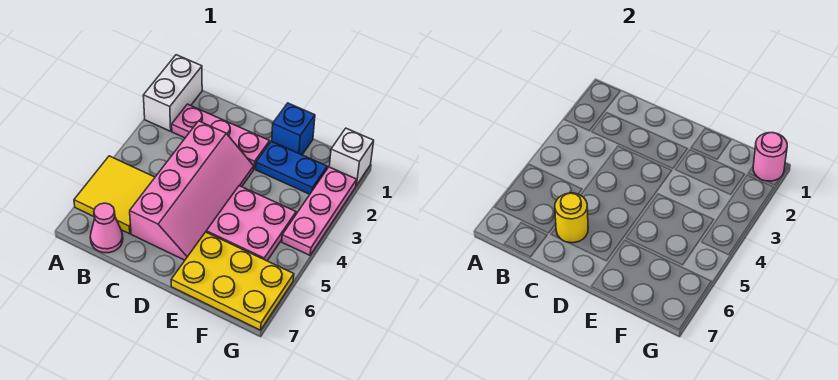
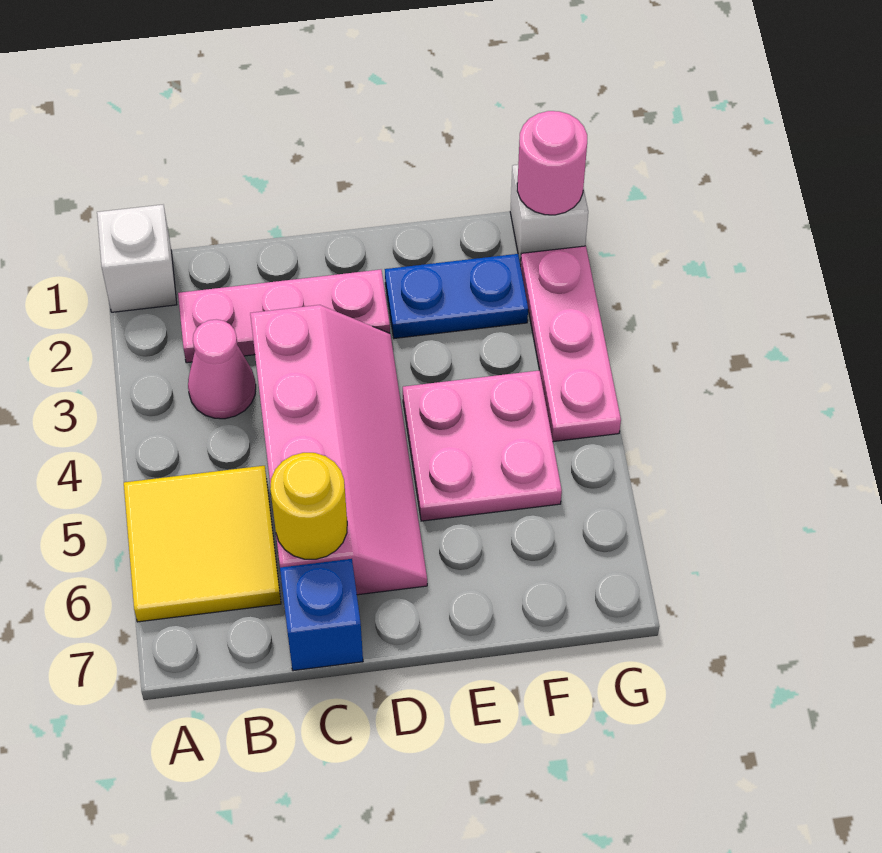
white 1x2 brick [143,55,202,131] -> white 1x1 brick [97,205,177,312]
pink 1x1 cone [90,203,123,253] -> pink 1x1 cone moved to [188,319,256,419]
blue 1x1 brick [272,103,315,155] -> blue 1x1 brick moved to [280,559,363,671]
yellow 2x3 plate [171,232,294,330] -> none

